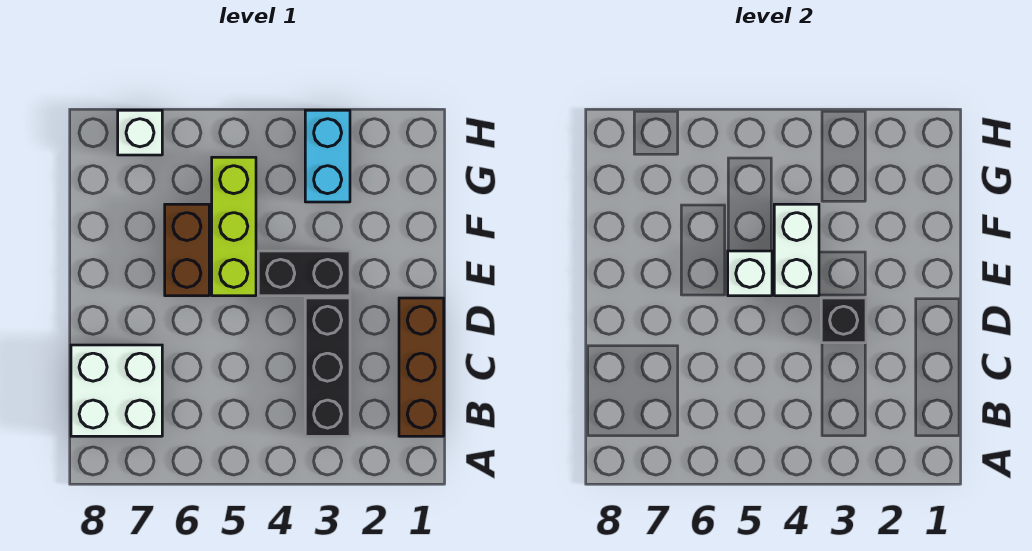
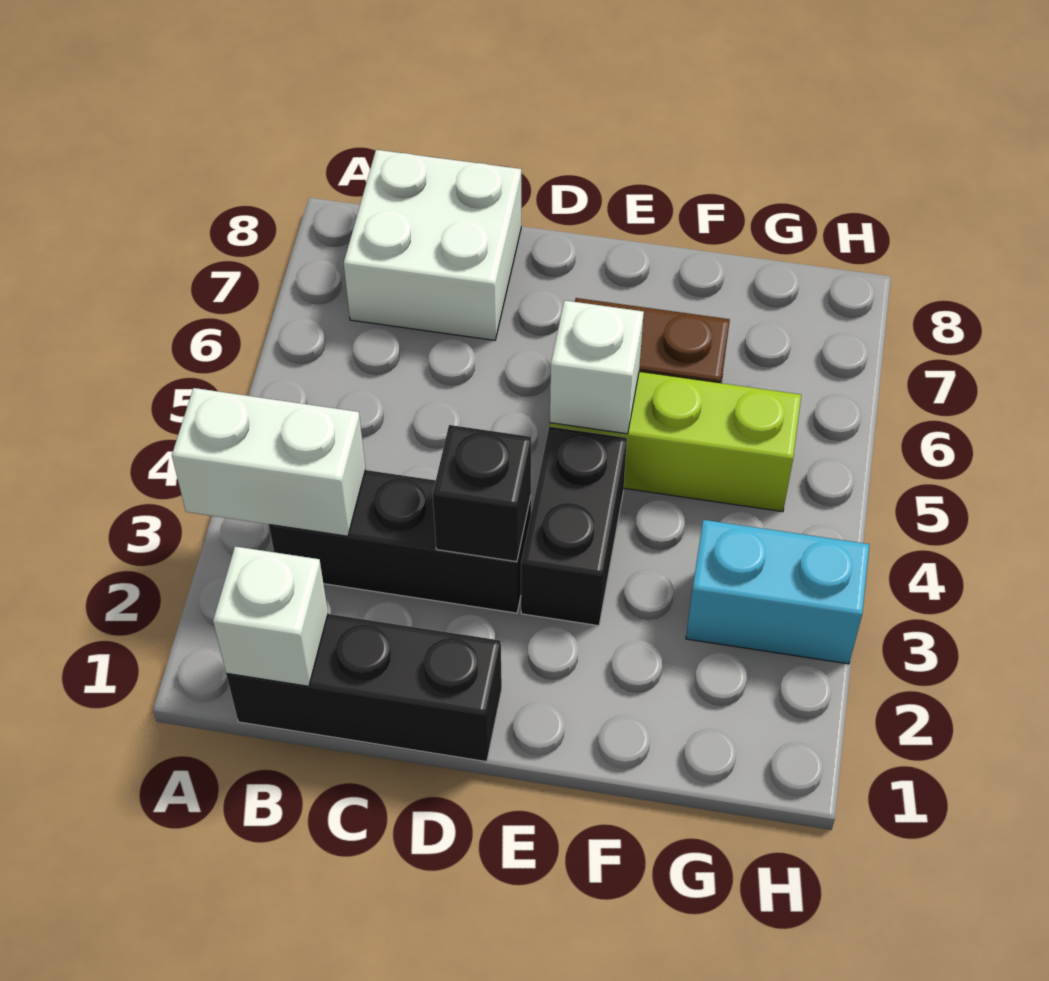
brown 1x3 brick [399,298,444,436] -> black 1x3 brick [226,614,502,762]
white 1x2 brick [774,204,819,296] -> white 1x2 brick moved to [172,388,366,536]
white 1x1 brick [118,110,162,155] -> white 1x1 brick moved to [213,546,328,686]

